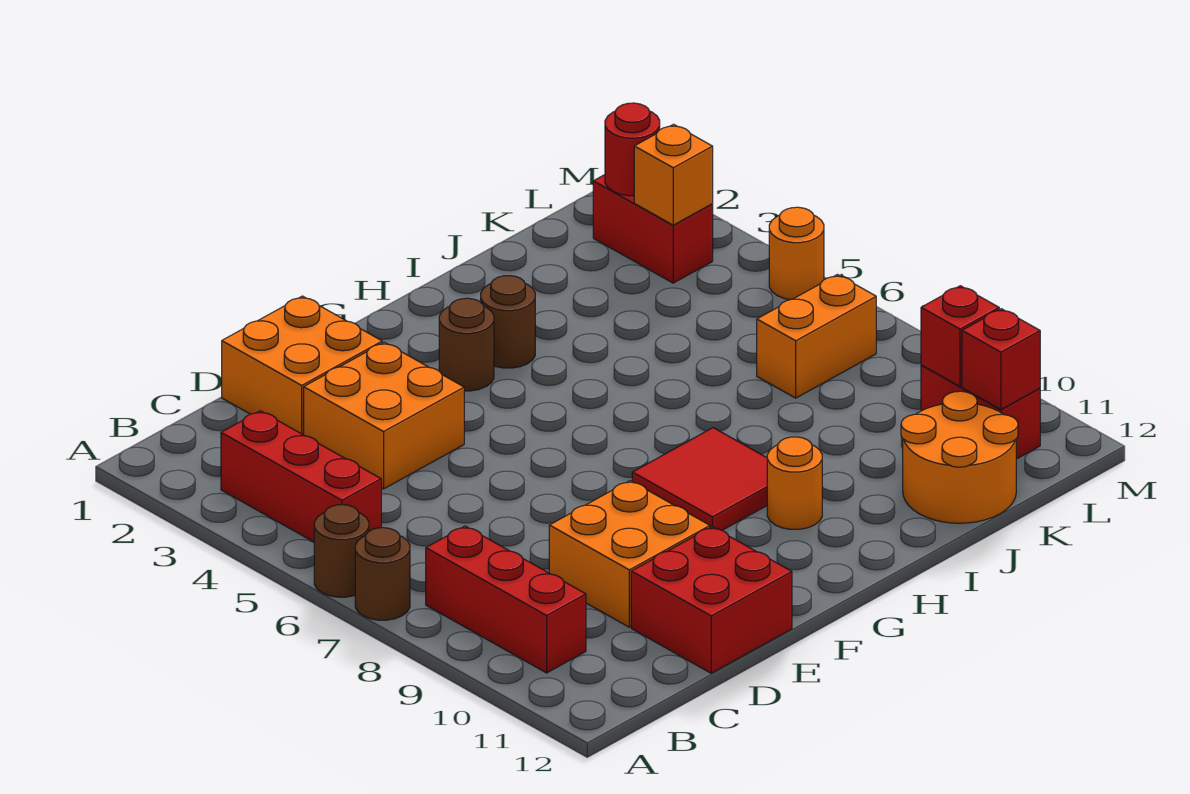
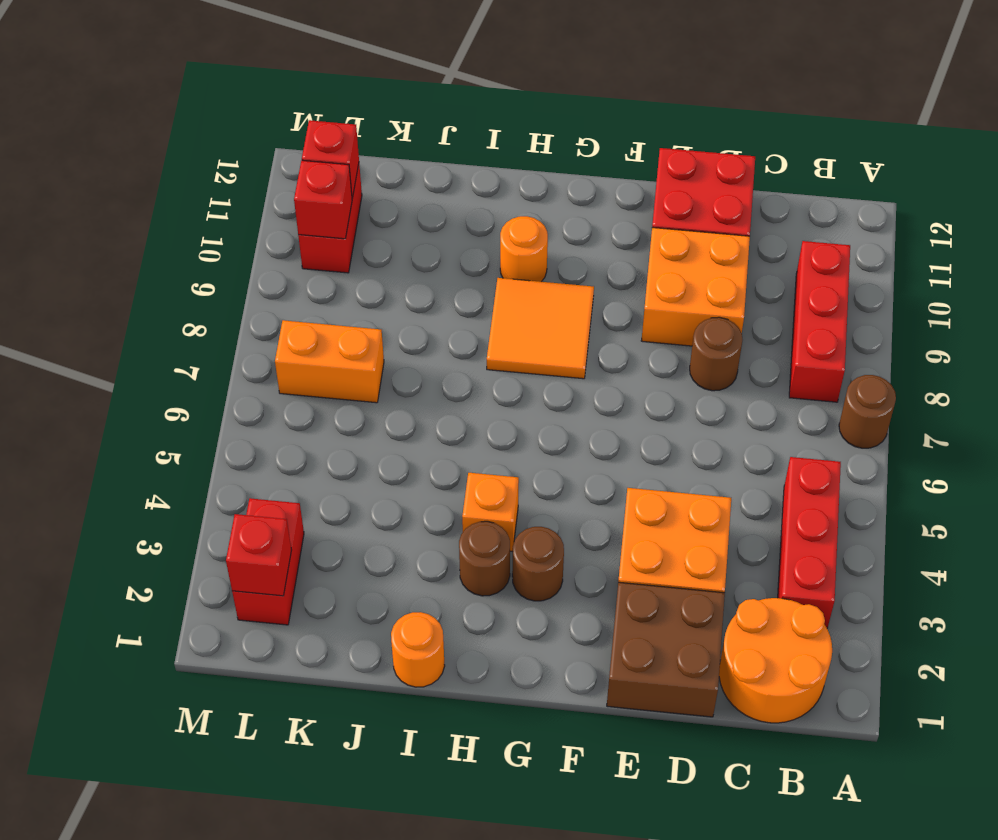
brown 1x1 round brick [314,505,369,597] -> brown 1x1 round brick moved to [690,317,742,391]
orange 2x2 brick [222,296,382,435] -> brown 2x2 brick [607,582,725,717]
red 2x2 tile [632,428,767,530] -> orange 2x2 tile [487,278,594,379]
orange 2x2 round brick [901,391,1018,523] -> orange 2x2 round brick moved to [719,598,832,723]
red 1x1 round brick [605,103,660,196] -> red 1x1 brick [226,514,291,596]
orange 1x1 brick [634,124,713,225] -> orange 1x1 brick moved to [462,473,519,552]
orange 1x1 round brick [769,207,824,300] -> orange 1x1 round brick moved to [391,612,445,687]

